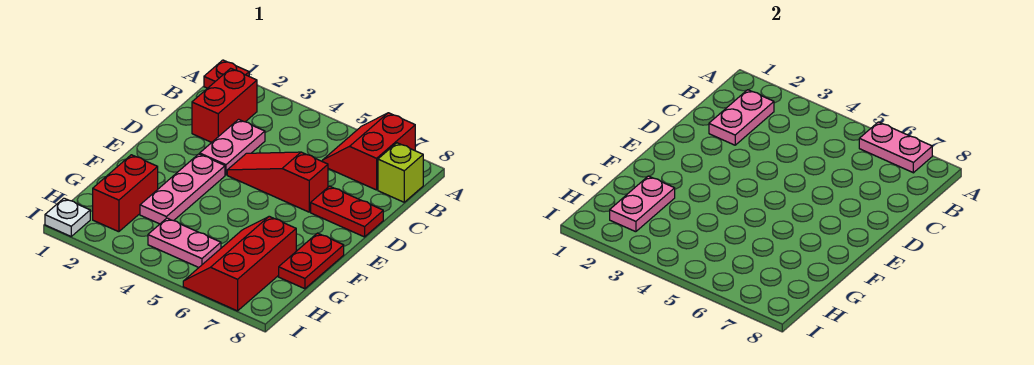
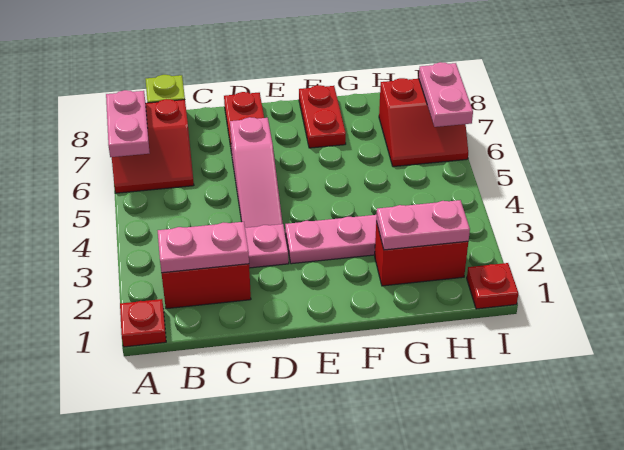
red 1x3 slope [227,152,328,212] -> pink 1x3 slope [230,117,283,228]
red 1x2 plate [279,233,344,289] -> red 1x2 plate turned to [299,85,346,148]
red 2x3 slope [183,216,296,311] -> red 2x2 slope [379,78,468,167]
pink 1x2 plate [148,218,221,267] -> pink 1x2 plate moved to [419,62,473,127]
white 1x1 plate [45,198,90,236] -> red 1x1 plate [467,263,519,309]

